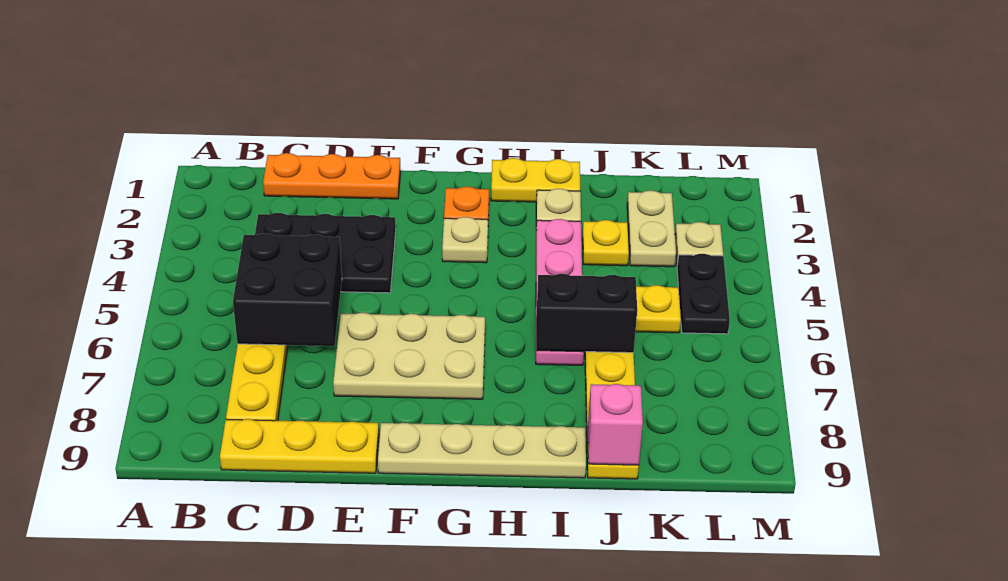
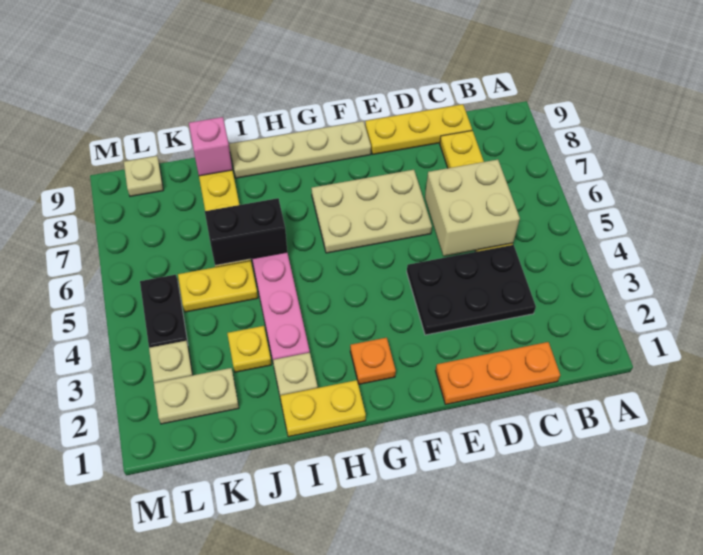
black 2x2 brick [233,234,342,346] -> tan 2x2 brick [425,160,520,256]
tan 1x1 plate [442,217,488,263] -> tan 1x1 plate moved to [124,156,163,196]
tan 1x2 plate [627,191,676,267] -> tan 1x2 plate turned to [154,368,239,424]

